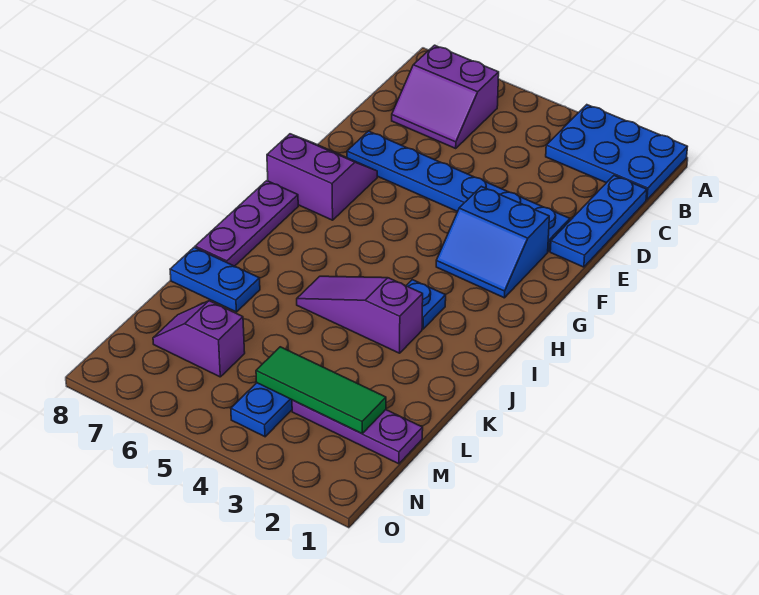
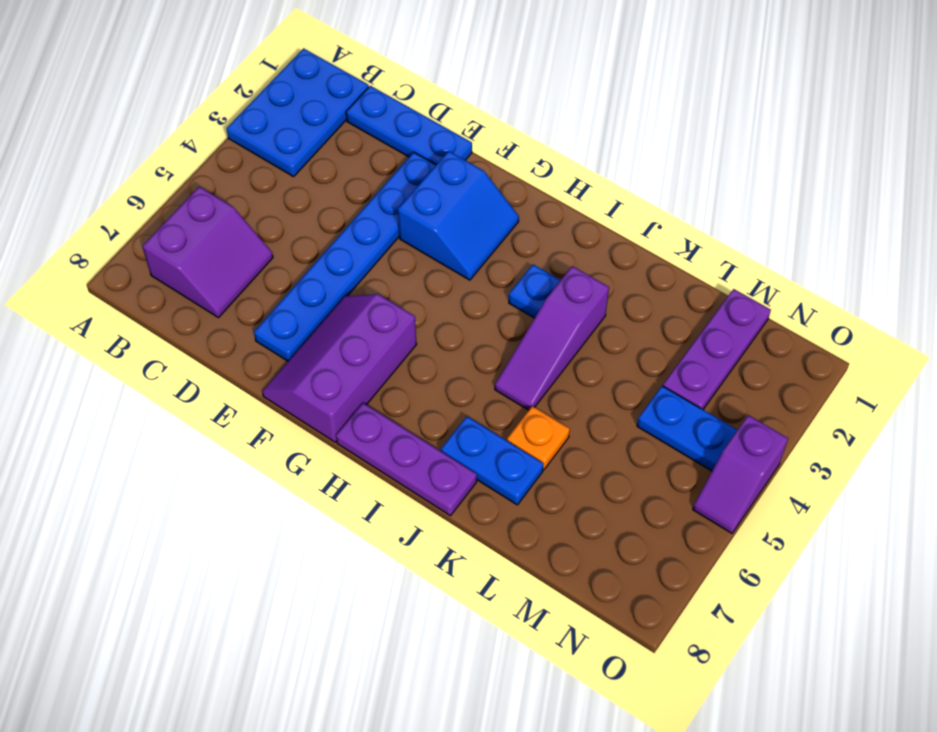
purple 2x2 slope [267,134,377,220] -> purple 2x3 slope [262,294,417,442]
none -> orange 1x1 plate [507,406,570,470]
blue 1x2 plate [170,247,260,312] -> blue 1x2 plate turned to [441,417,543,505]
green 1x3 tile [256,347,386,434] -> none
purple 1x2 slope [153,301,245,377] -> purple 1x2 slope moved to [693,415,788,533]

